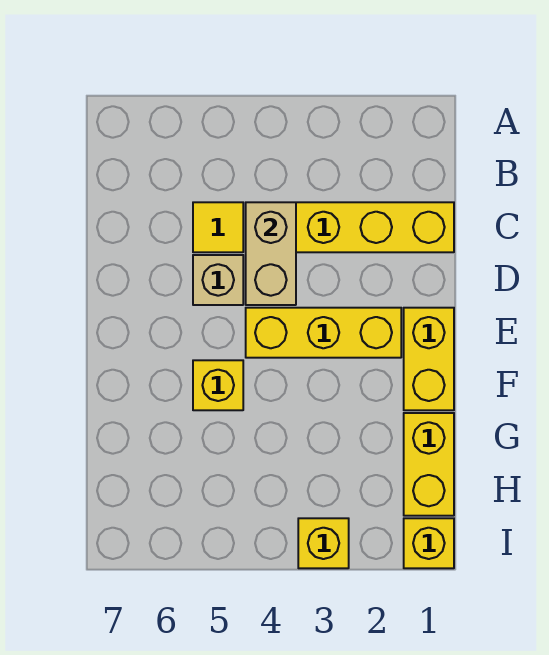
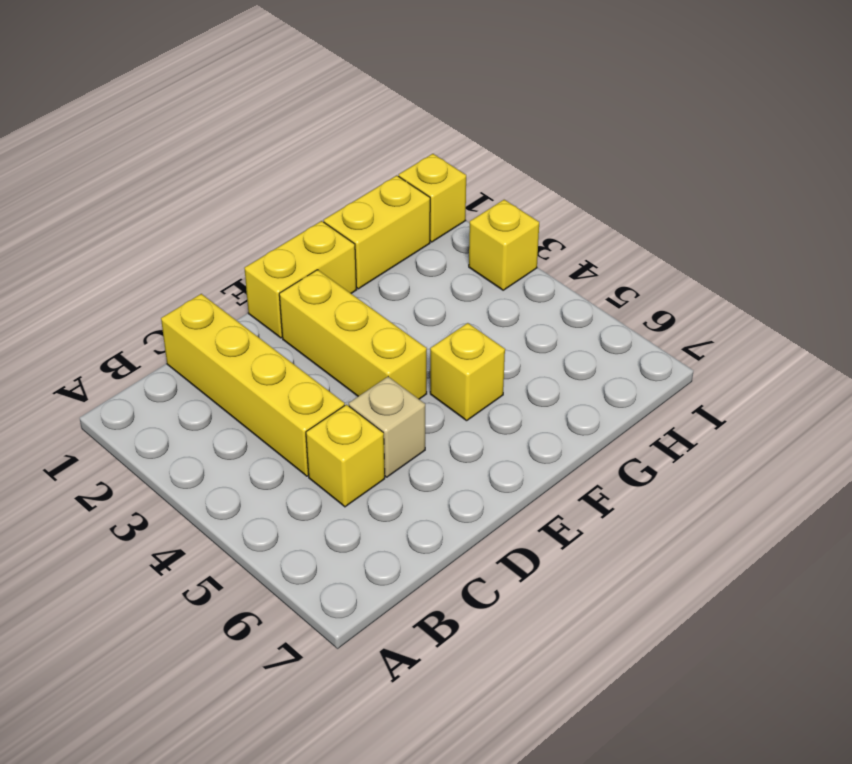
tan 1x2 brick [246,202,296,305] -> none
yellow 1x1 tile [193,202,243,252] -> yellow 1x1 brick [306,405,385,507]

